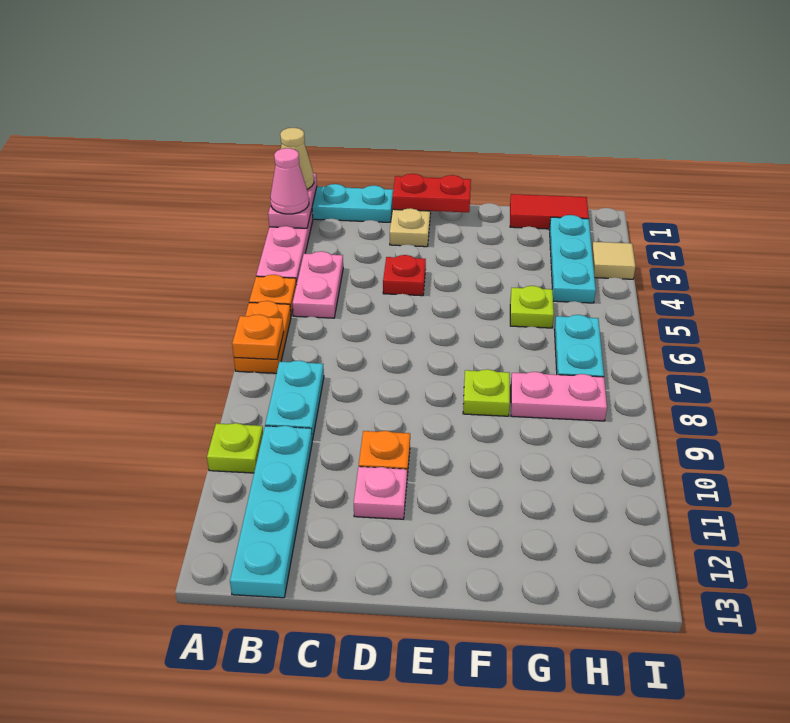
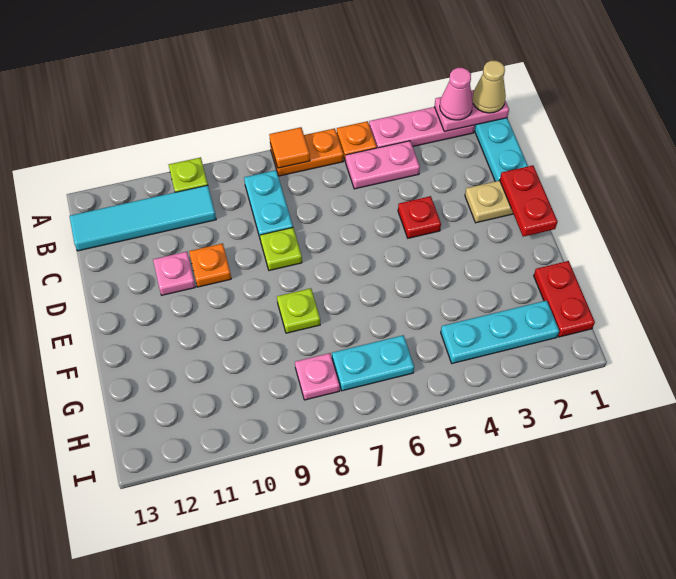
orange 1x1 plate [232,314,284,359] -> orange 1x1 tile [269,127,310,168]
cyan 1x2 plate [265,360,324,440] -> cyan 1x2 plate turned to [244,170,293,237]
cyan 1x4 plate [230,426,312,598] -> cyan 1x4 tile [70,185,216,251]
red 1x2 tile [510,194,589,229] -> red 1x2 plate [534,261,595,337]
lime 1x1 plate [510,286,554,328] -> lime 1x1 plate moved to [260,228,302,271]
pink 1x2 plate [511,372,607,421] -> pink 1x1 plate [295,353,340,400]
tan 1x1 tile [592,242,635,279] -> none

